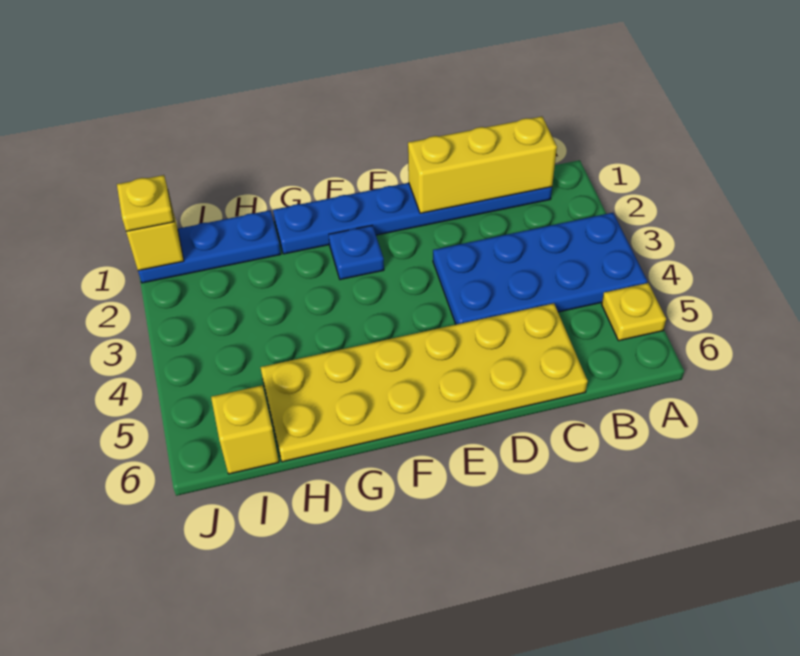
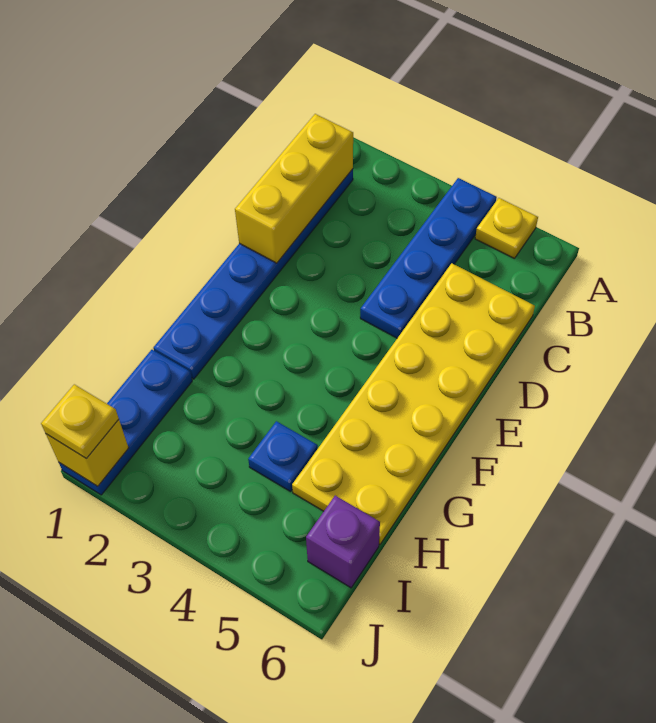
blue 2x4 plate [433,213,647,324] -> blue 1x4 plate [360,178,497,338]
blue 1x1 plate [329,225,384,280] -> blue 1x1 plate moved to [248,421,318,492]
yellow 1x1 brick [211,386,279,474] -> purple 1x1 brick [306,496,380,588]

